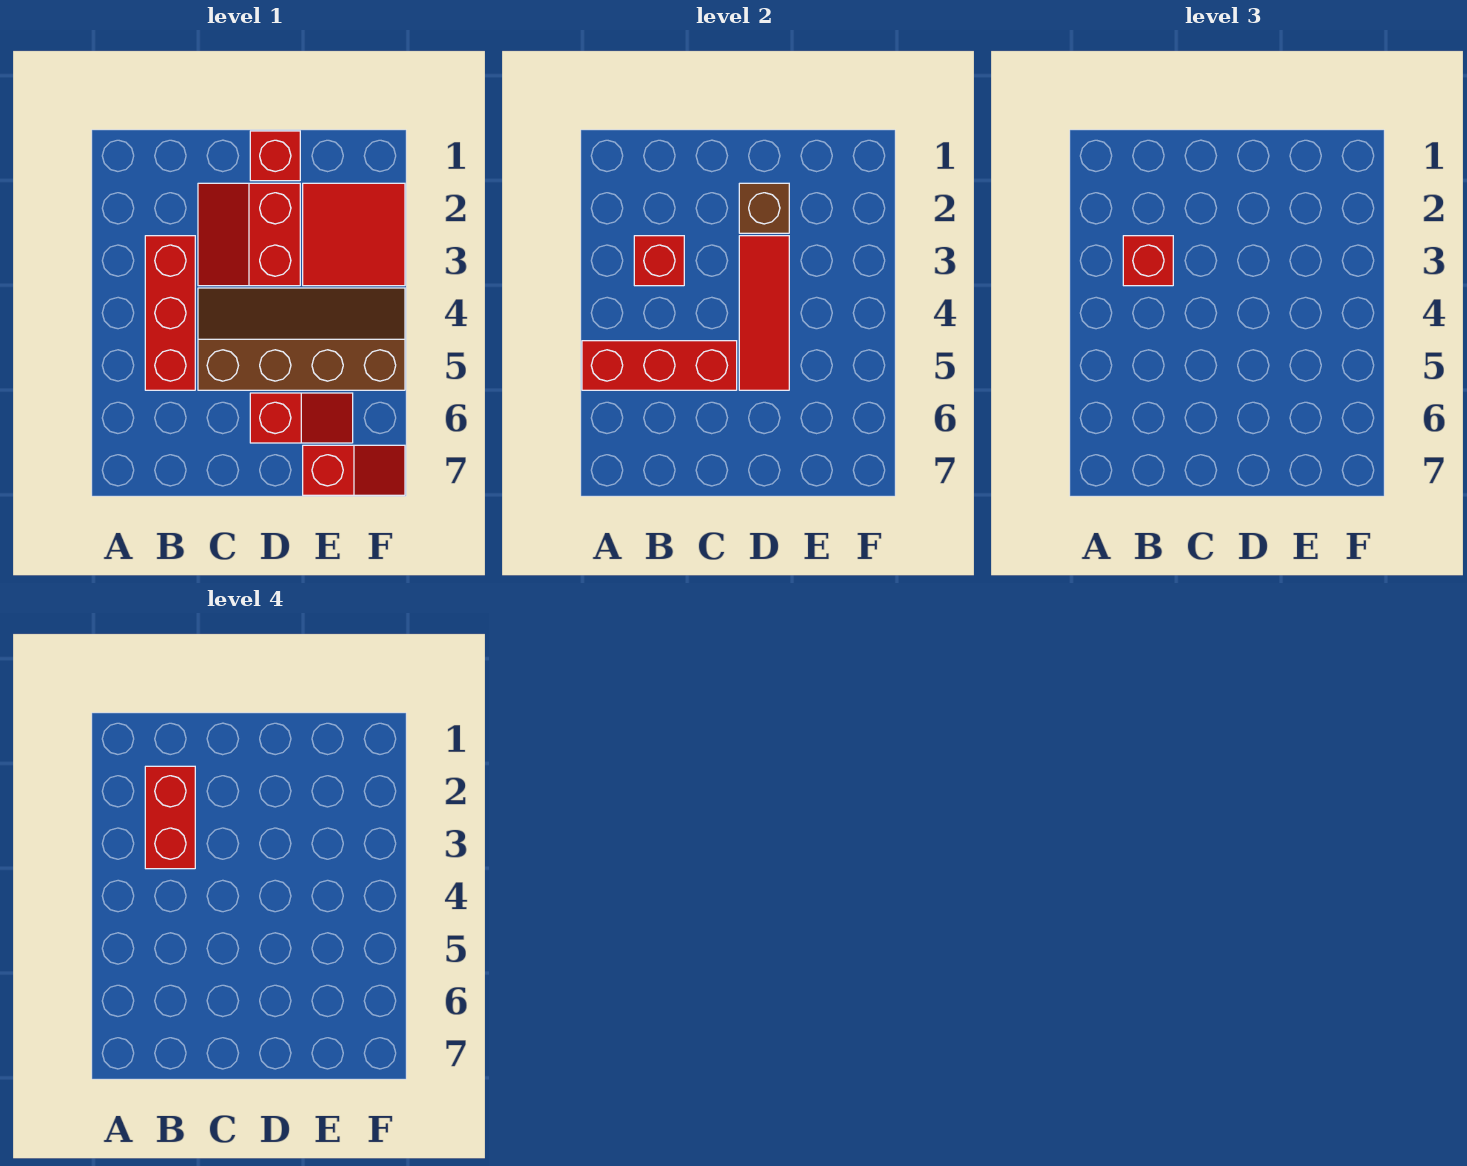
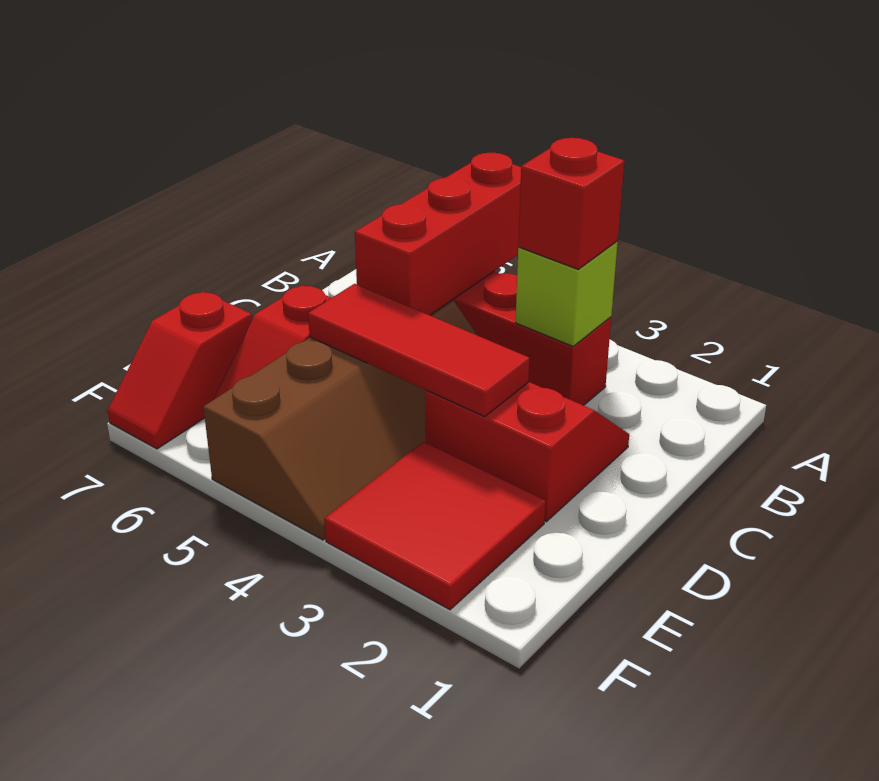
red 1x2 brick [145,766,195,869] -> none
red 1x1 brick [634,236,684,286] -> lime 1x1 brick [515,242,618,346]
red 1x1 brick [250,131,300,181] -> none
brown 1x1 brick [739,183,789,233] -> none

